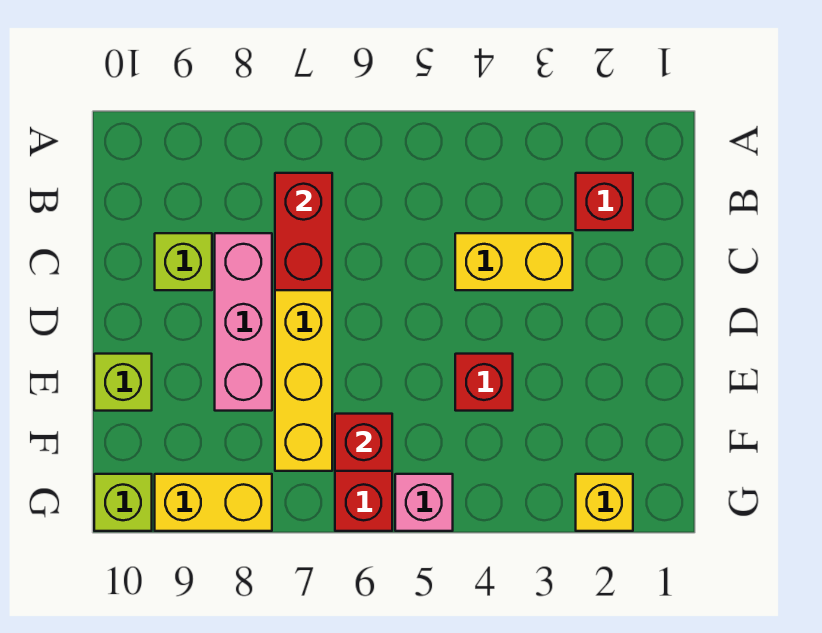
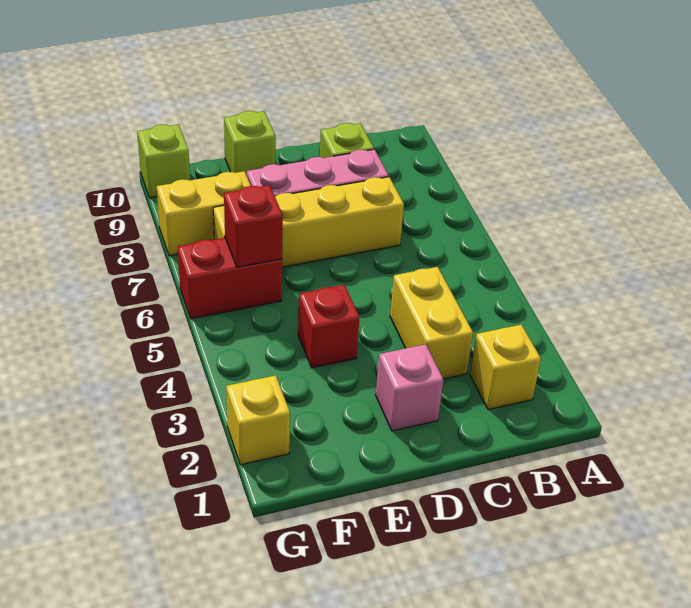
red 1x1 brick [576,173,633,230] -> yellow 1x1 brick [470,325,541,410]
red 1x2 brick [275,173,332,290] -> none
pink 1x1 brick [395,474,453,531] -> pink 1x1 brick moved to [376,344,444,431]
yellow 1x2 brick [155,474,272,531] -> yellow 1x2 brick turned to [157,171,251,256]

